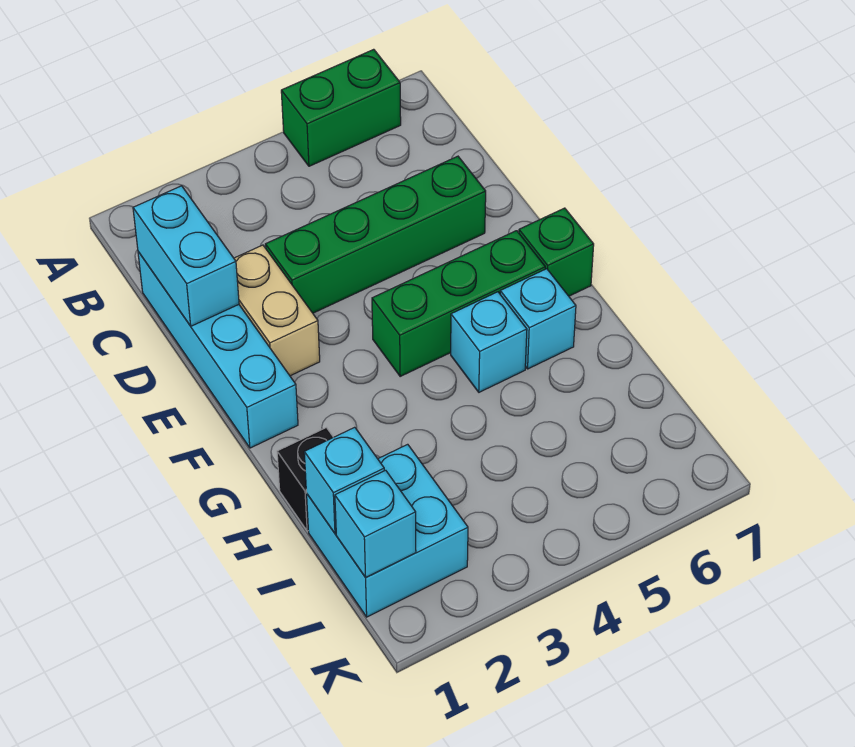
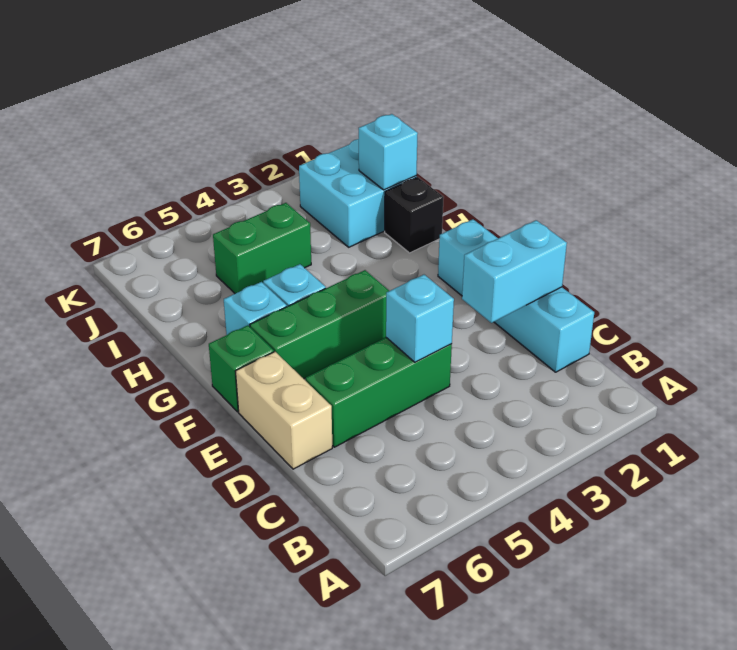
green 1x2 brick [281,49,401,166] -> green 1x2 brick moved to [213,203,311,294]
cyan 1x2 brick [133,186,239,326] -> cyan 1x2 brick turned to [462,220,567,323]
tan 1x2 brick [234,245,320,376] -> tan 1x2 brick moved to [235,352,332,469]
green 1x4 brick [265,156,486,313] -> green 1x3 brick [305,338,452,447]
cyan 1x1 brick [335,470,416,577] -> cyan 1x1 brick moved to [386,275,454,362]

